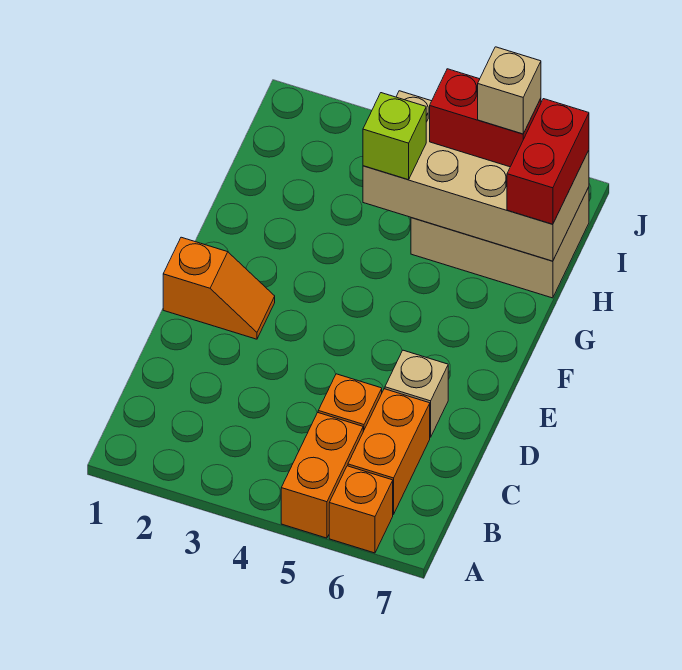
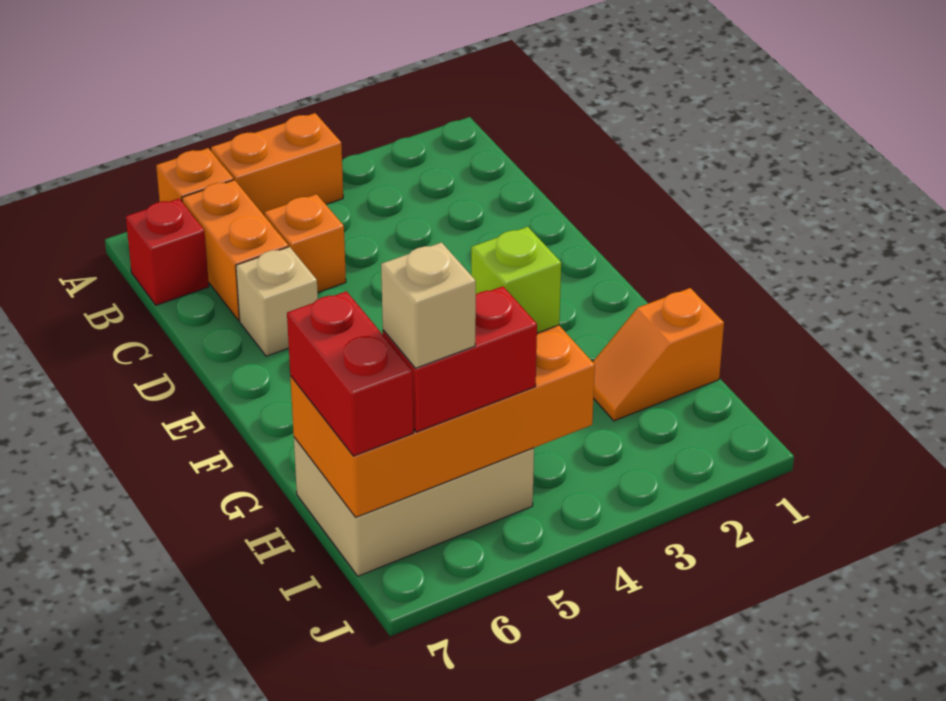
orange 1x2 brick [281,412,363,538] -> orange 1x2 brick turned to [211,113,343,216]
none -> red 1x1 brick [126,199,209,305]
orange 1x2 slope [163,237,275,339] -> orange 1x2 slope moved to [593,288,724,421]
tan 2x4 brick [363,91,589,261] -> orange 2x4 brick [290,325,595,517]

